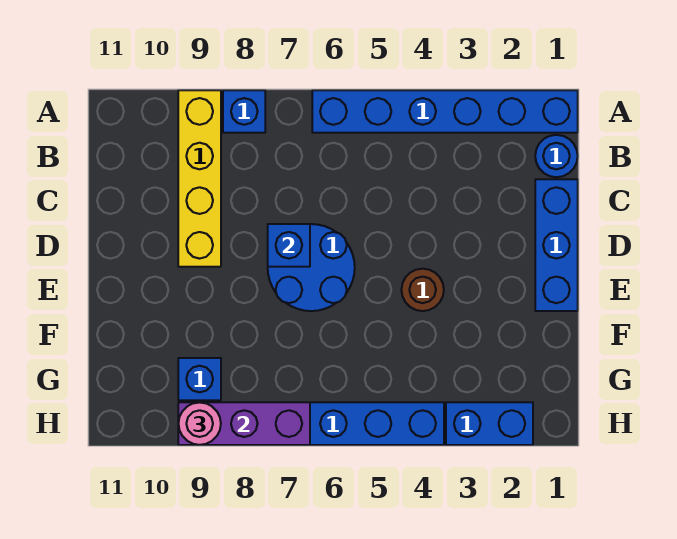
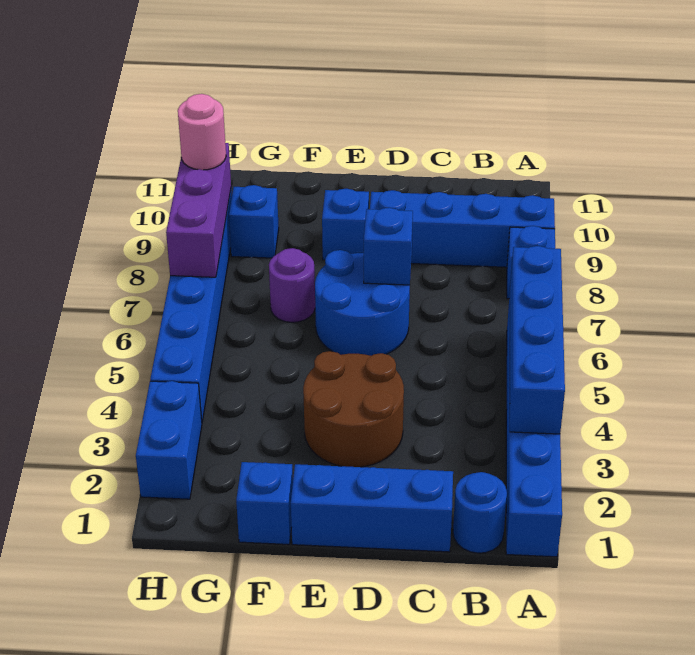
none -> blue 1x4 brick [510,246,565,434]
yellow 1x4 brick [178,90,221,267] -> blue 1x4 brick [370,190,555,267]
brown 1x1 round brick [401,269,444,311] -> brown 2x2 round brick [303,351,404,467]
none -> blue 1x1 brick [322,189,369,260]
none -> blue 1x1 brick [236,462,293,544]
none -> purple 1x1 round brick [269,248,315,322]

